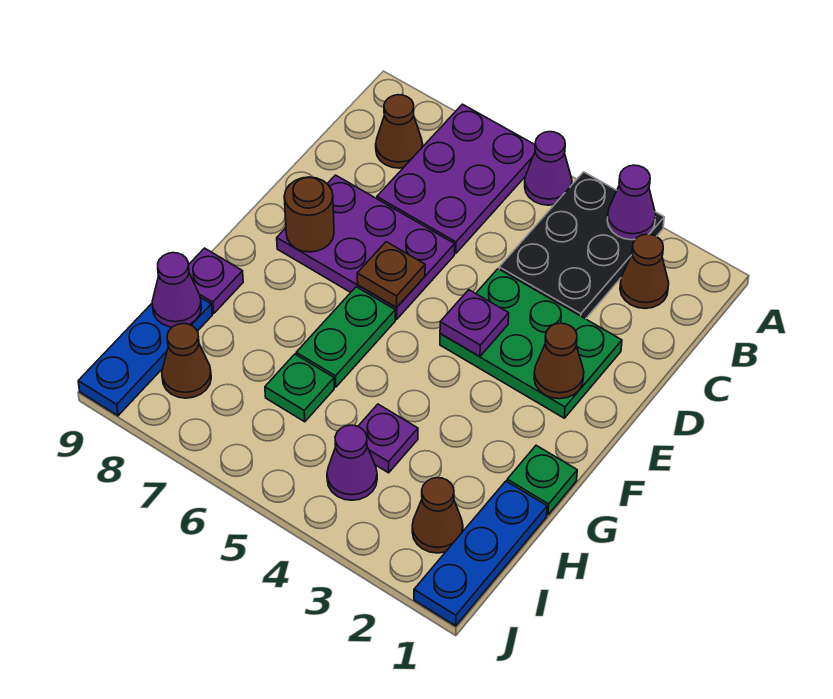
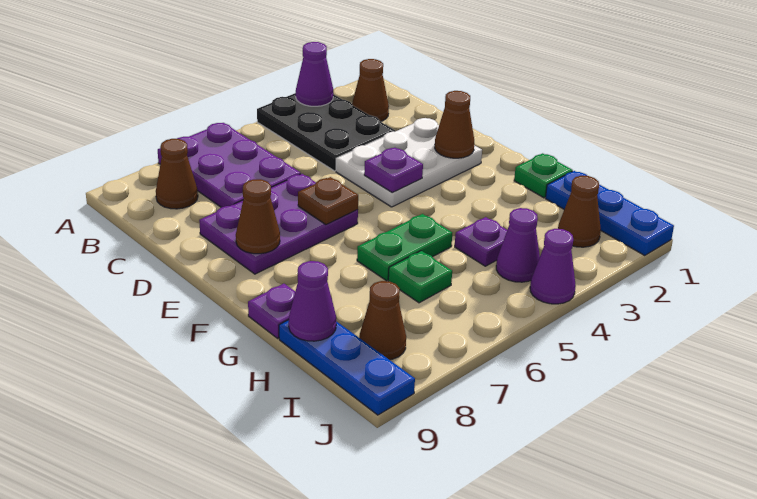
purple 1x1 cone [525,132,572,205] -> purple 1x1 cone moved to [530,229,576,304]
green 2x3 plate [440,269,622,418] -> white 2x3 plate [336,118,482,207]
brown 1x1 round brick [284,177,334,252] -> brown 1x1 cone [236,179,280,254]
green 1x2 plate [296,287,395,387] -> green 1x2 plate turned to [357,214,452,281]

